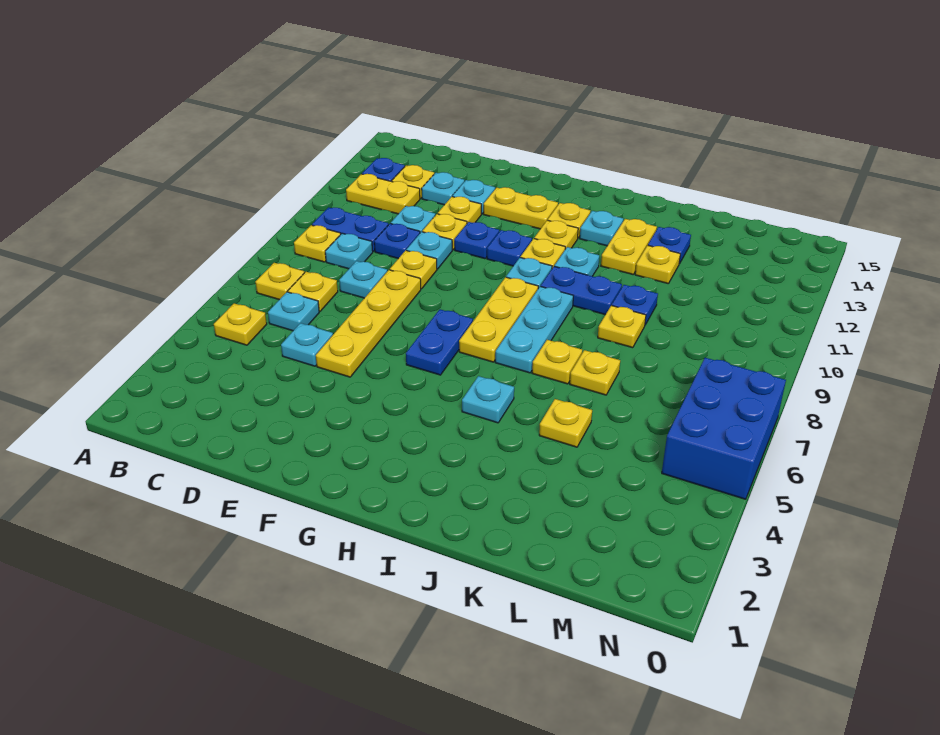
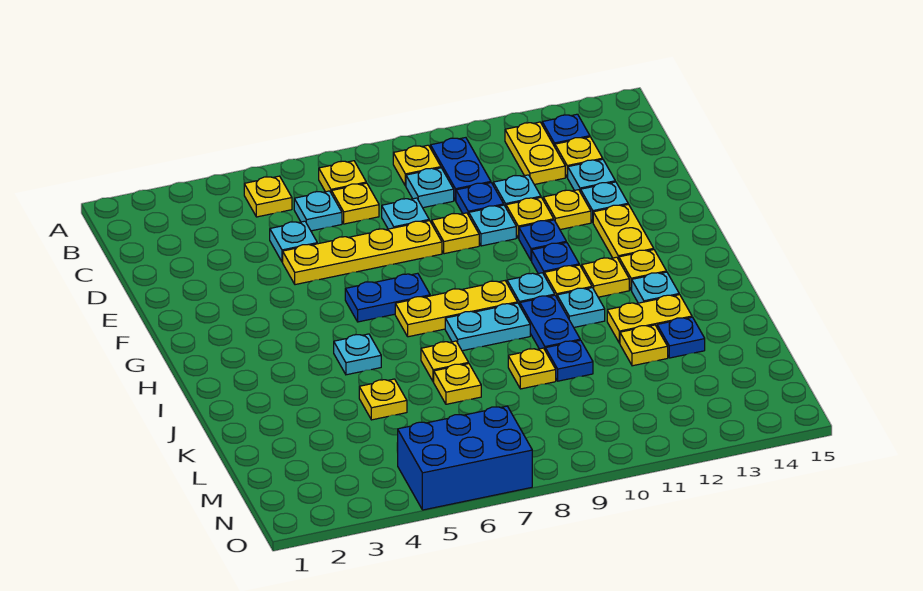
cyan 1x3 plate [495,286,573,373] -> cyan 1x2 plate [445,303,530,351]

